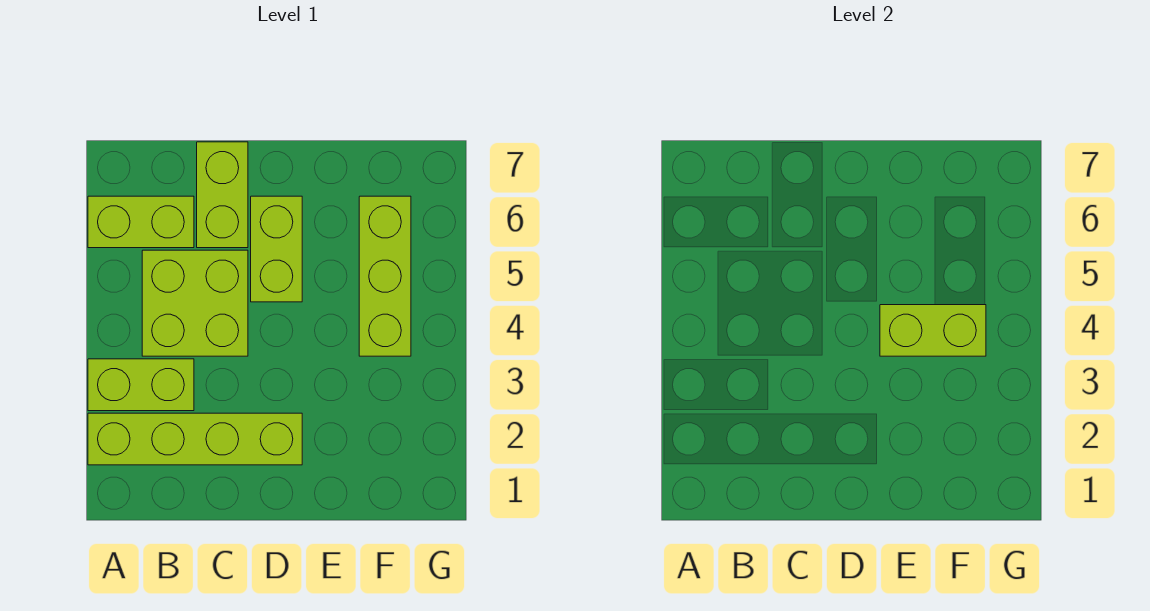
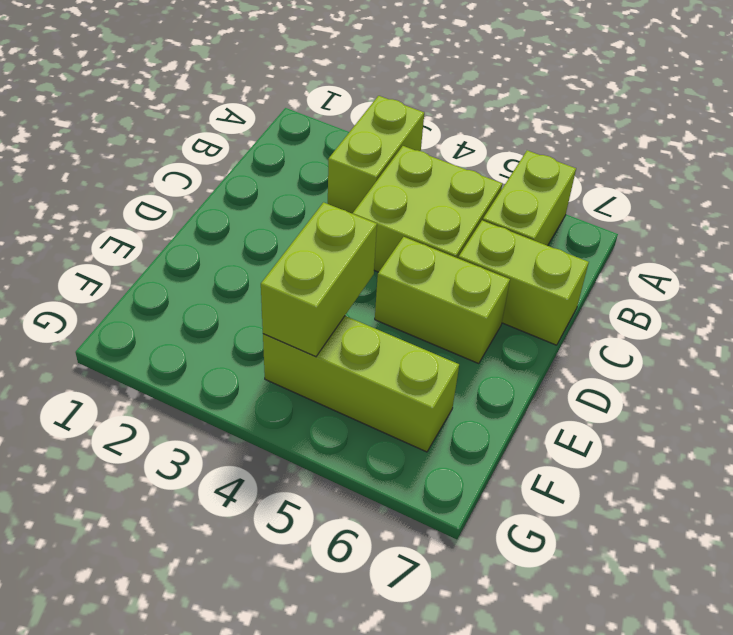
lime 1x4 brick [88,413,302,465] -> none

